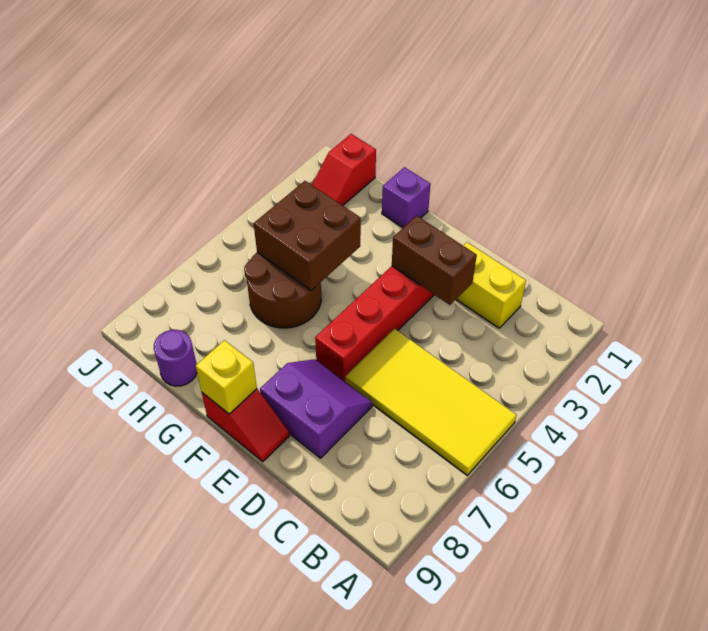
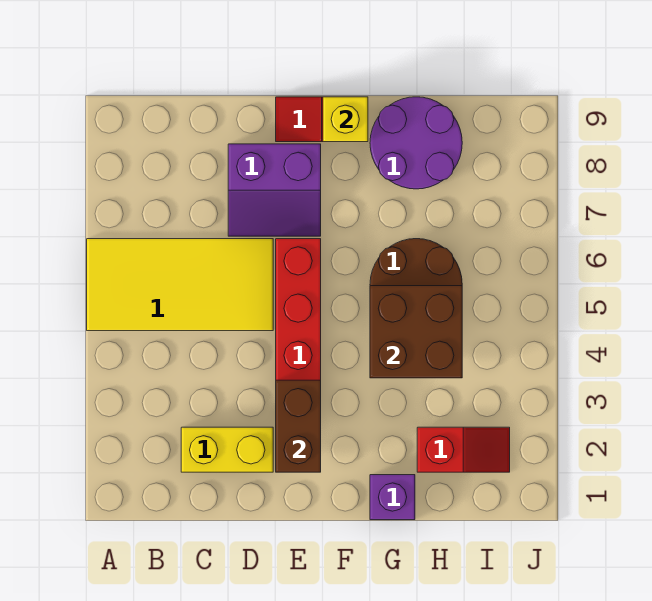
brown 1x2 brick [392,216,477,305] -> brown 1x2 brick turned to [276,380,321,472]
purple 1x1 round brick [154,330,197,386] -> purple 2x2 round brick [370,97,462,189]
red 1x2 slope [312,134,376,205] -> red 1x2 slope turned to [417,427,510,472]

